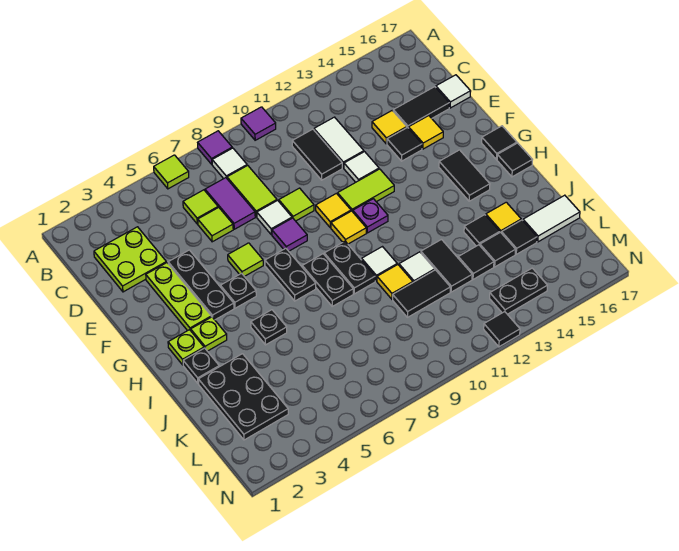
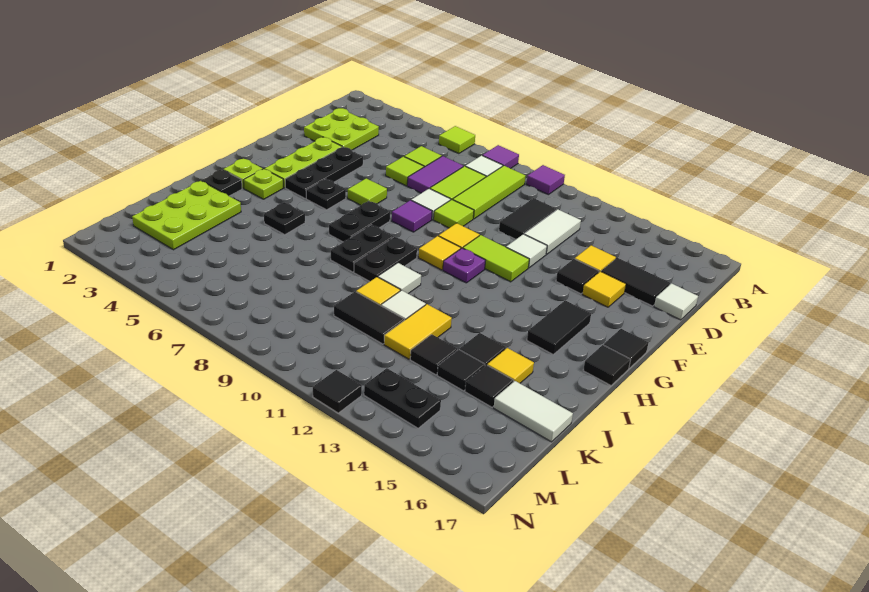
none -> lime 1x3 tile [453,166,525,219]
black 2x3 plate [198,354,288,440] -> lime 2x3 plate [132,181,241,250]
black 1x2 tile [421,240,472,292] -> yellow 1x2 tile [384,304,452,359]

